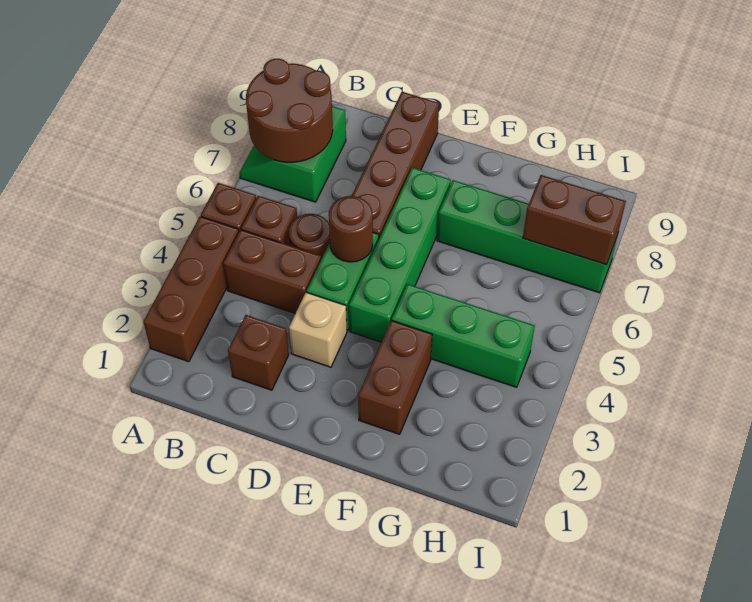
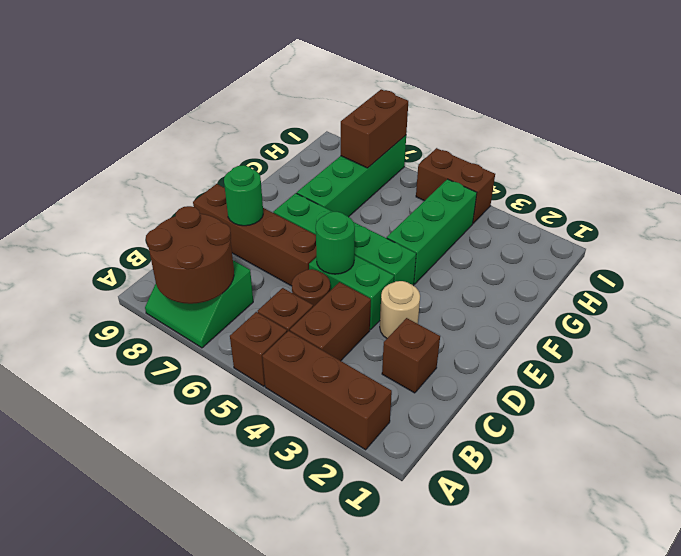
tan 1x1 brick [289,292,347,367] -> tan 1x1 round brick [380,281,420,338]
brown 1x1 round brick [329,196,373,262] -> green 1x1 round brick [316,212,355,274]
none -> green 1x1 round brick [224,165,263,226]
brown 1x2 brick [358,320,432,434] -> brown 1x2 brick moved to [416,148,495,223]

